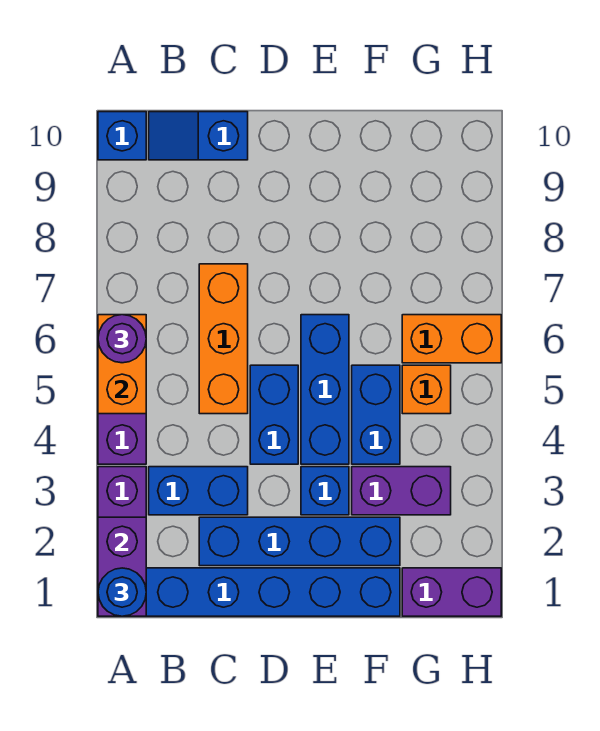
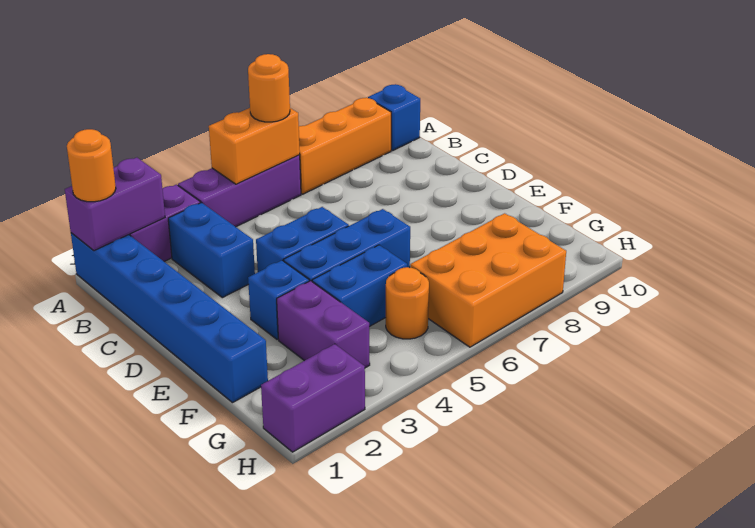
blue 1x1 round brick [98,568,146,616] -> orange 1x1 round brick [67,129,116,202]
purple 1x1 round brick [98,315,146,363] -> orange 1x1 round brick [248,54,290,122]
blue 1x2 slope [149,112,248,160] -> none
blue 1x4 brick [199,517,400,566] -> none
orange 1x3 brick [199,264,248,414] -> orange 1x3 brick moved to [299,98,391,194]
purple 1x2 brick [402,568,501,616] -> purple 1x2 brick turned to [261,344,365,452]
orange 1x1 brick [402,365,451,414] -> orange 1x1 round brick [386,267,429,339]
orange 1x2 brick [402,315,501,363] -> orange 2x3 brick [410,213,566,347]

